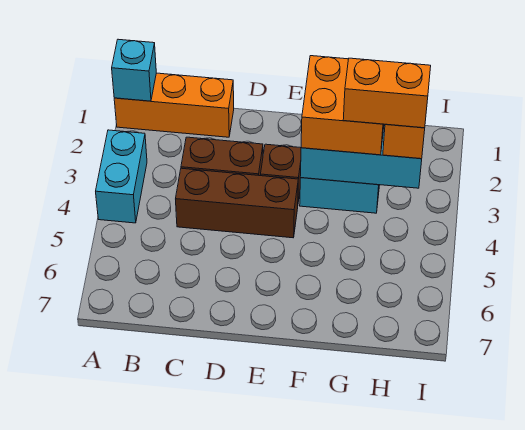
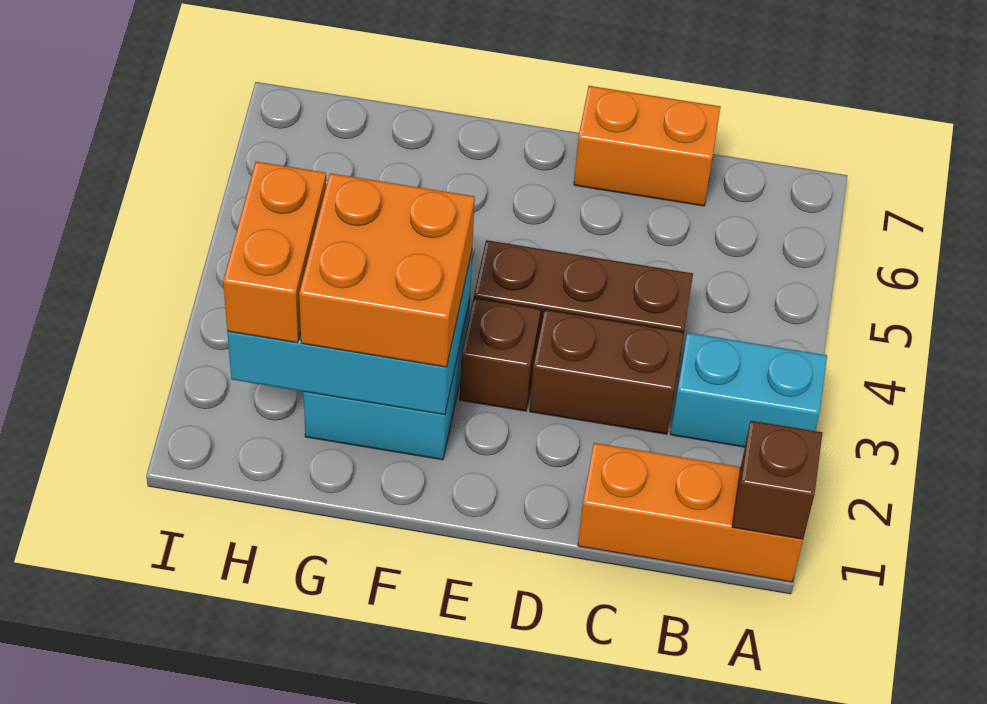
cyan 1x1 brick [112,39,156,101] -> brown 1x1 brick [732,421,822,539]
cyan 1x2 brick [96,130,147,223] -> cyan 1x2 brick turned to [671,333,827,447]
orange 1x2 brick [343,58,431,128] -> orange 1x2 brick moved to [574,86,721,206]

